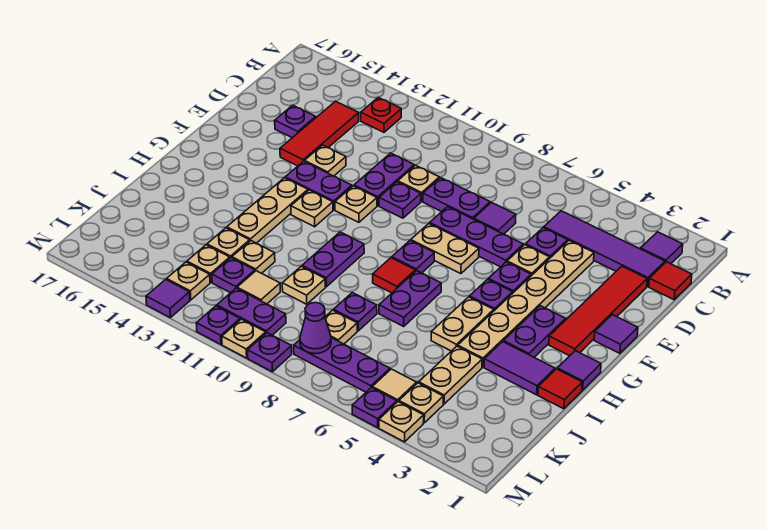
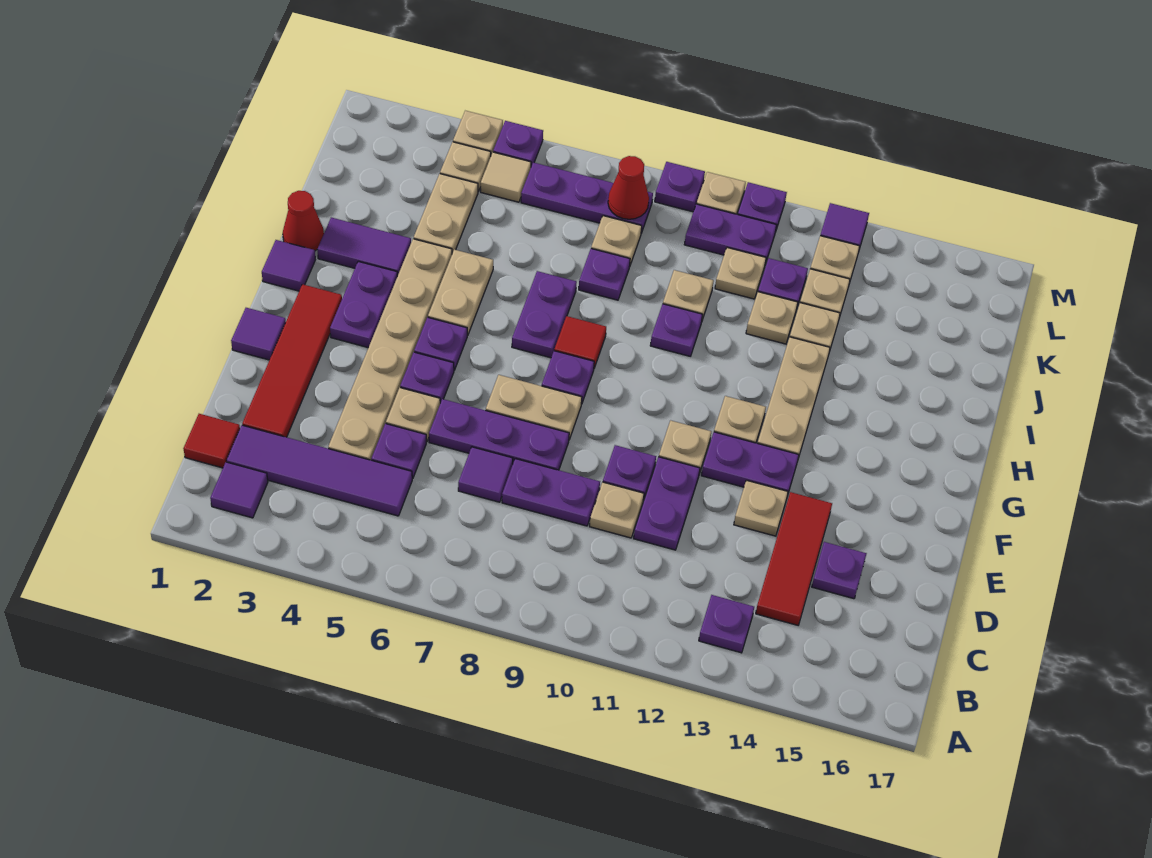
red 1x1 plate [361,97,401,132] -> purple 1x1 plate [699,595,754,653]
purple 1x2 plate [302,232,364,287] -> purple 1x1 plate [650,304,703,356]
red 1x1 tile [538,369,582,409] -> red 1x1 cone [283,191,324,251]
tan 1x1 tile [237,271,280,304] -> tan 1x1 plate [715,248,766,299]
purple 1x1 cone [300,303,331,354] -> red 1x1 cone [608,156,649,219]

